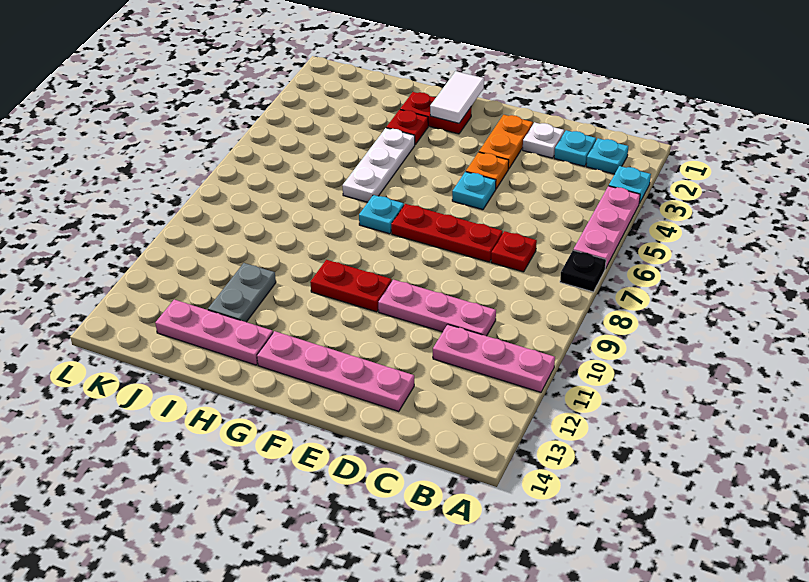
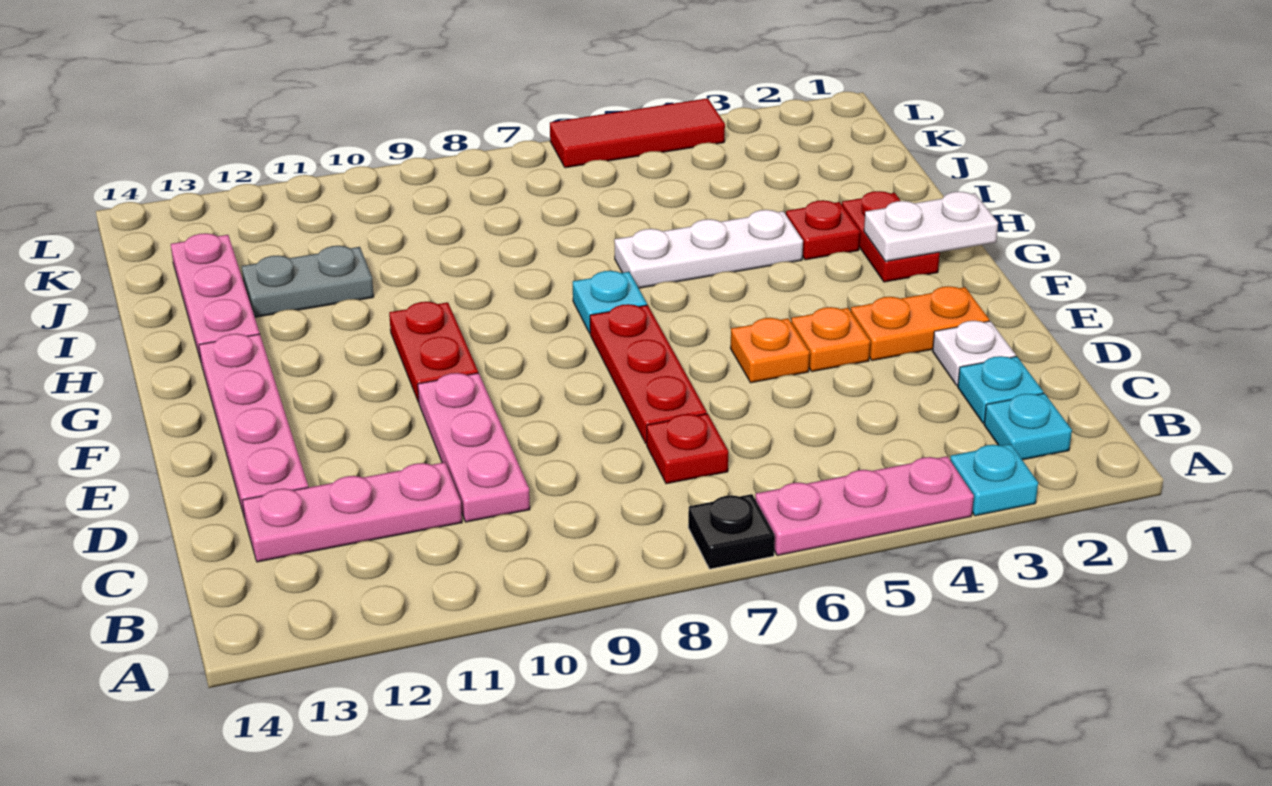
pink 1x3 plate [433,324,555,392] -> pink 1x3 plate turned to [243,462,462,562]
cyan 1x1 plate [452,172,496,210] -> orange 1x1 plate [730,318,810,383]
white 1x2 tile [430,71,484,123] -> white 1x2 plate [864,192,998,262]
none -> red 1x3 tile [550,98,725,168]

